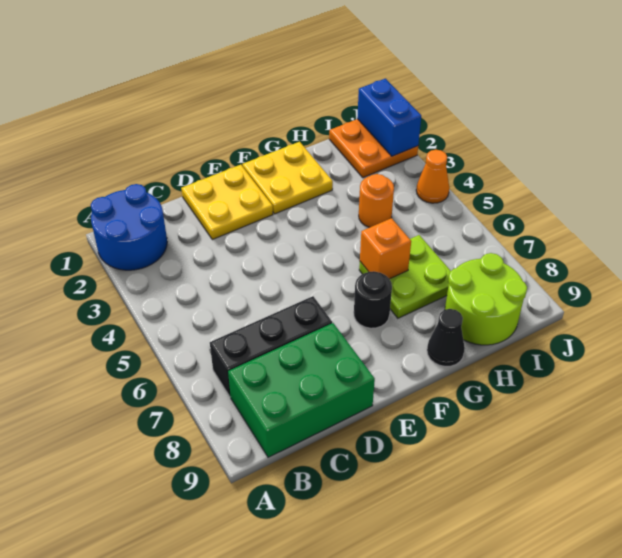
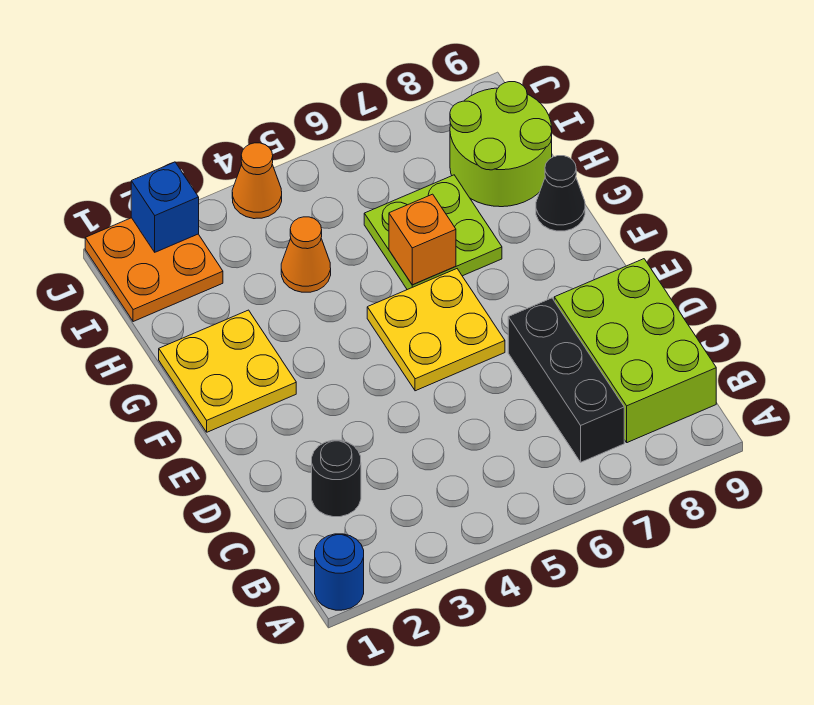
blue 2x2 round brick [91,184,167,270] -> blue 1x1 round brick [315,534,364,610]
green 2x3 brick [228,323,375,457] -> lime 2x3 brick [554,259,716,443]
yellow 2x2 plate [181,165,273,240] -> yellow 2x2 plate moved to [367,269,505,391]
black 1x1 round brick [354,271,392,328] -> black 1x1 round brick moved to [312,440,361,517]
orange 1x1 round brick [359,174,394,227] -> orange 1x1 cone [281,217,331,292]
blue 1x2 brick [357,79,421,156] -> blue 1x1 brick [131,162,199,252]

